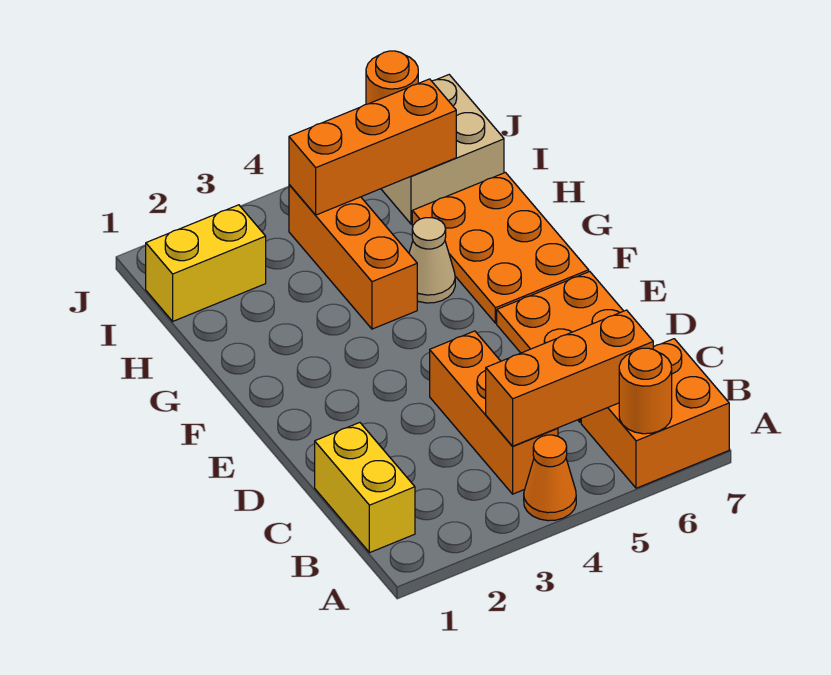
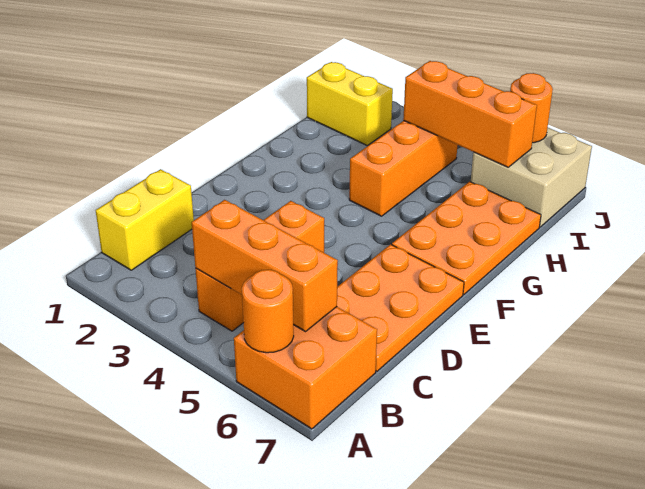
orange 1x1 cone [524,435,576,521] -> none
tan 1x1 cone [409,218,455,303] -> none

